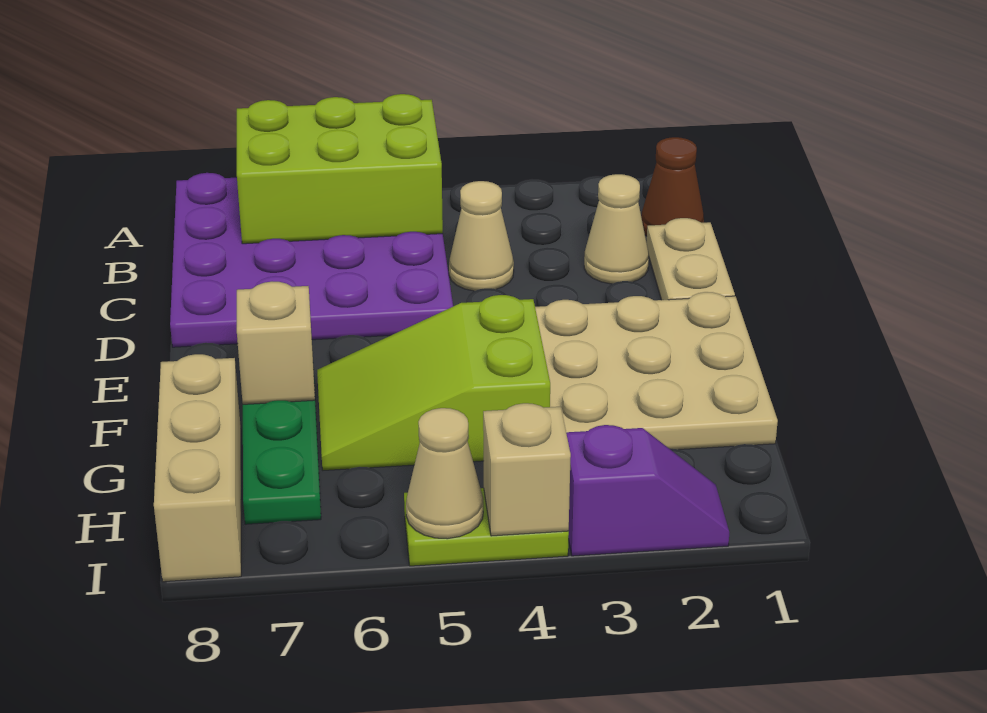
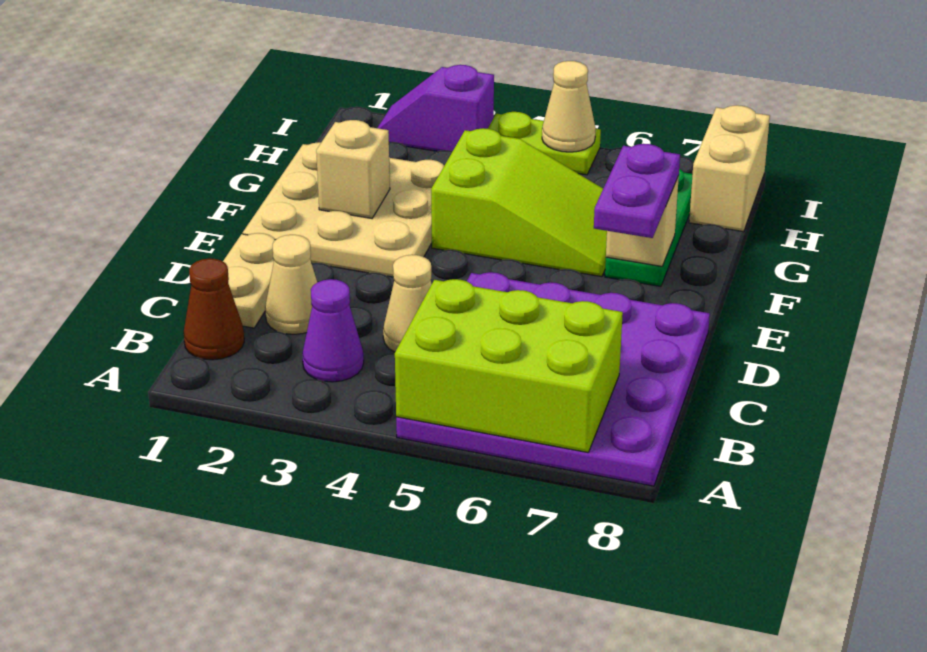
none -> purple 1x1 cone [302,279,364,382]
none -> purple 1x2 plate [594,144,680,238]
tan 1x3 brick [154,354,241,582] -> tan 1x2 brick [689,105,770,232]
tan 1x1 brick [483,403,571,536] -> tan 1x1 brick moved to [316,120,390,218]

